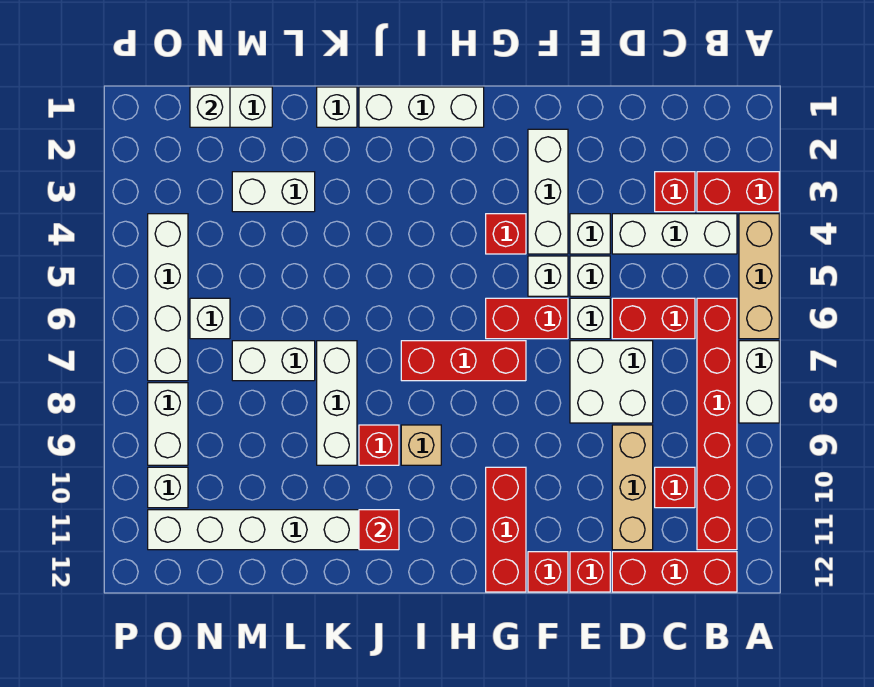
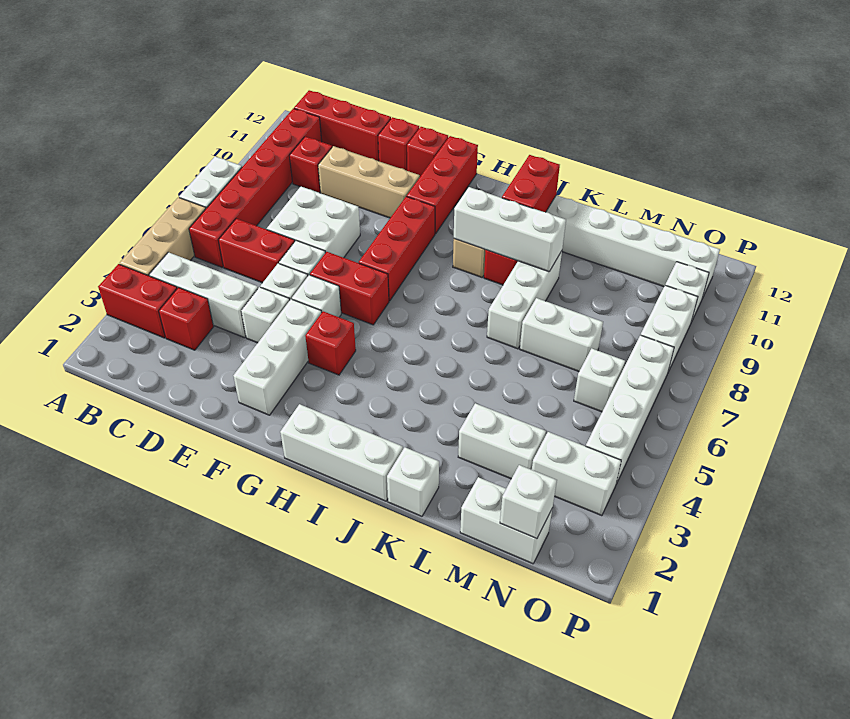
tan 1x3 brick [612,425,653,550] -> tan 1x3 brick turned to [318,146,420,218]
red 1x3 brick [401,341,526,381] -> red 1x3 brick turned to [359,196,435,301]
none -> white 1x3 brick [454,187,566,272]
red 1x1 brick [359,510,399,550] -> red 1x2 brick [502,155,560,212]
none -> white 1x2 brick [532,432,621,516]

